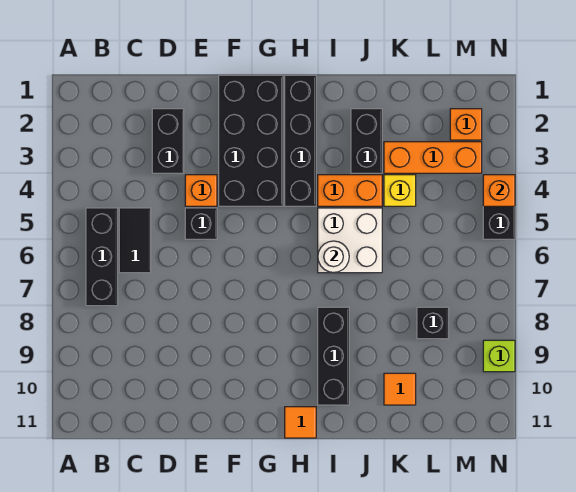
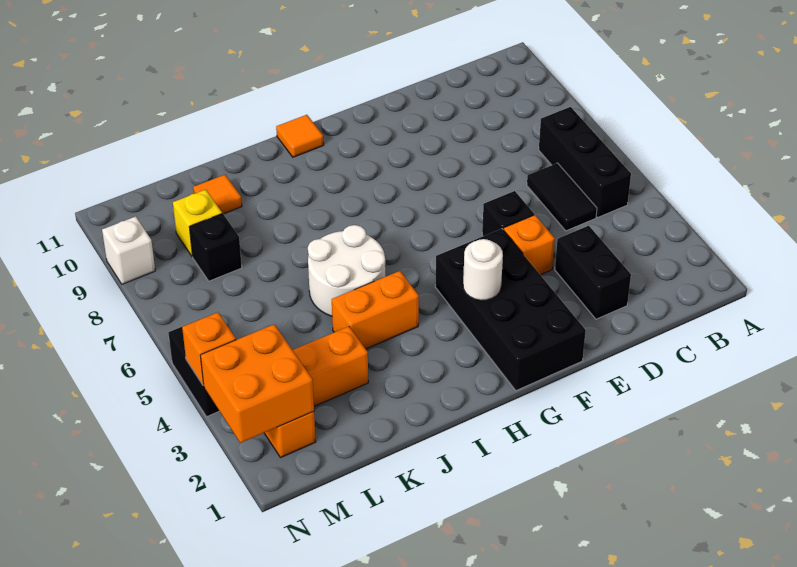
black 1x4 brick [285,75,316,206] -> none
white 2x2 brick [318,208,382,273] -> white 2x2 round brick [308,225,385,316]
white 1x1 round brick [318,241,349,272] -> white 1x1 round brick moved to [463,239,503,300]
black 1x3 brick [318,307,349,405] -> none
black 1x2 brick [351,109,382,173] -> none
yellow 1x1 brick [384,175,416,206] -> yellow 1x1 brick moved to [173,189,222,257]
none -> orange 2x2 brick [200,324,314,443]
lime 1x1 brick [483,340,515,372] -> white 1x1 brick [102,216,155,284]

